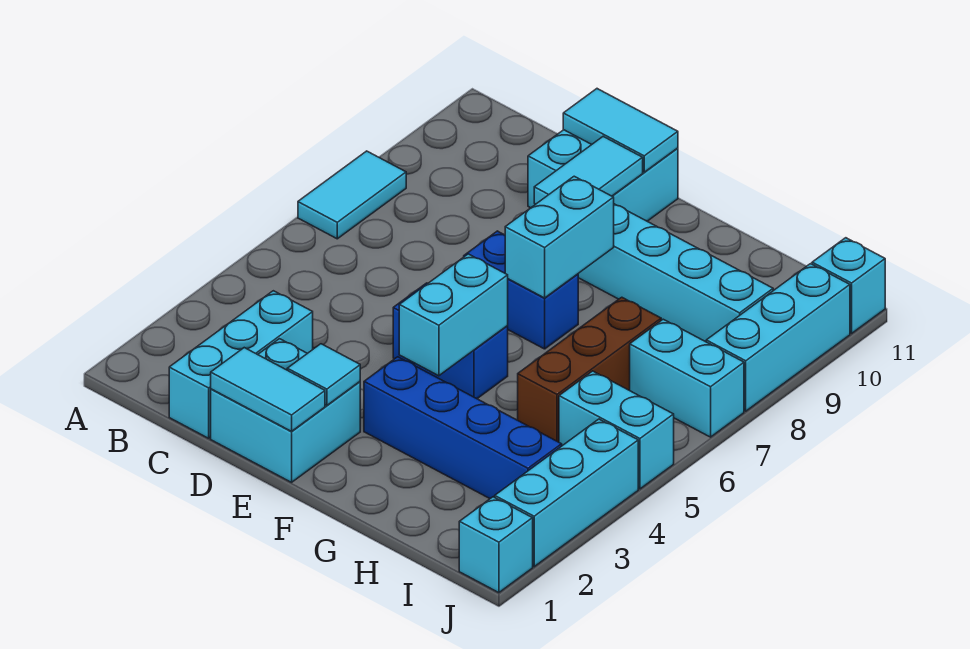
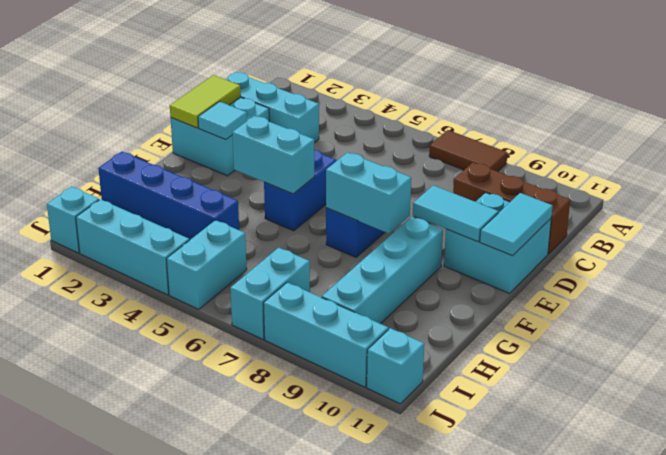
cyan 1x2 tile [298,151,406,239] -> brown 1x2 tile [429,130,507,172]
cyan 1x2 tile [211,348,325,431] -> lime 1x2 tile [170,75,241,128]
blue 1x4 brick [364,357,562,499] -> blue 1x4 brick turned to [98,152,239,240]
brown 1x3 brick [518,297,661,442] -> brown 1x3 brick moved to [453,162,570,254]

